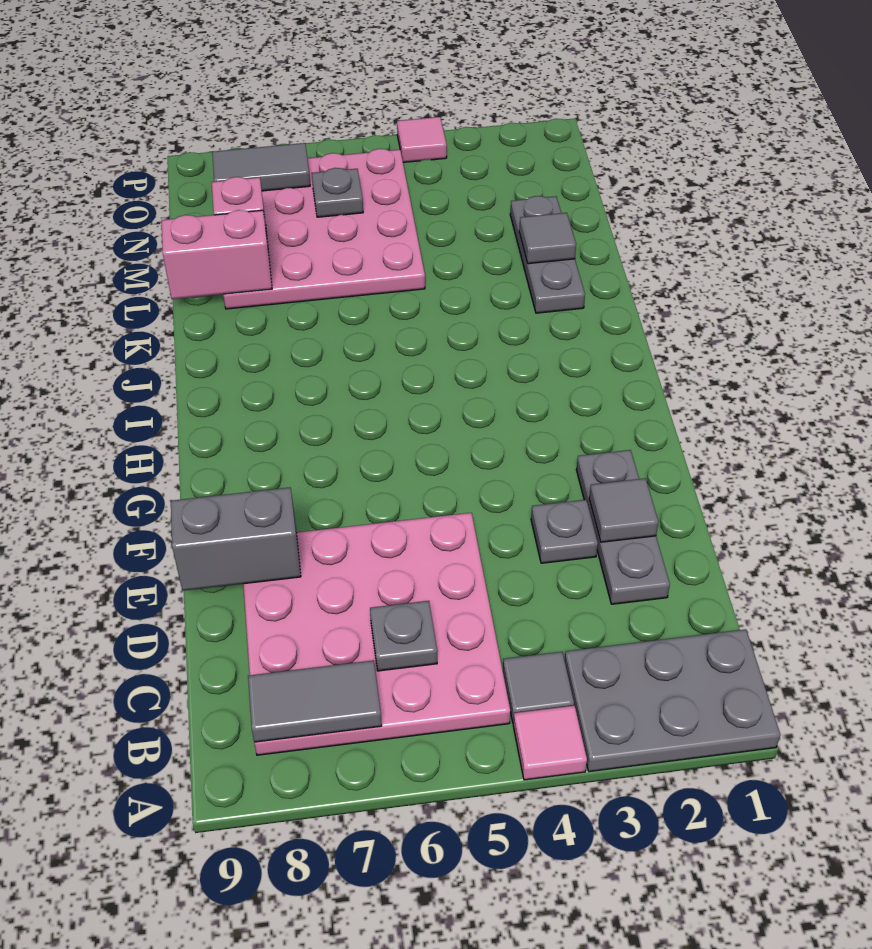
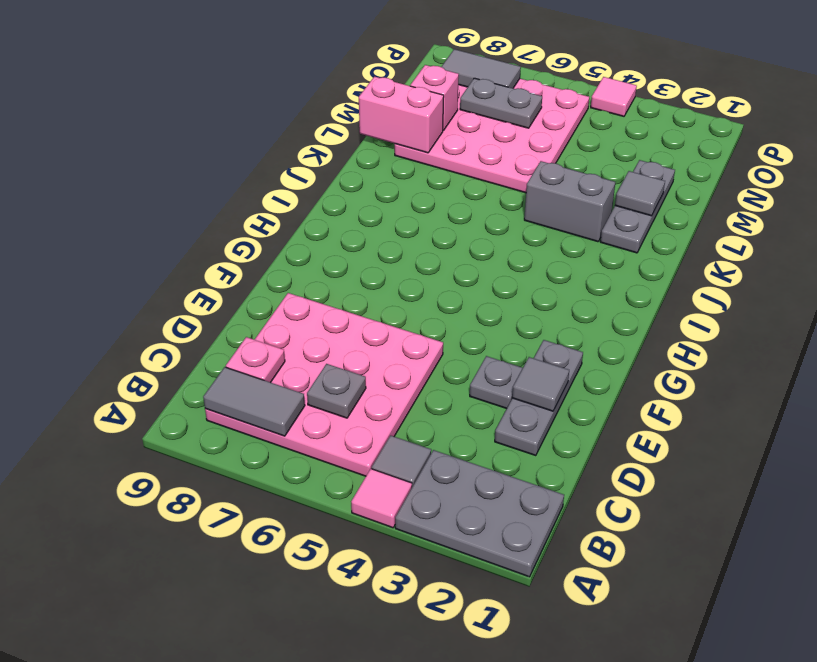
none -> pink 1x1 plate [226,337,285,383]
grey 1x2 brick [171,487,301,591] -> grey 1x2 brick moved to [524,161,615,242]
grey 1x1 plate [312,168,363,217] -> grey 1x2 plate [460,78,542,128]

